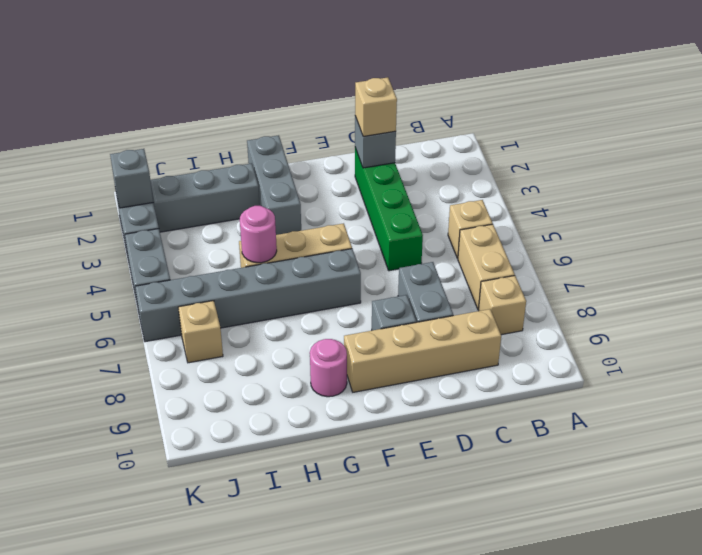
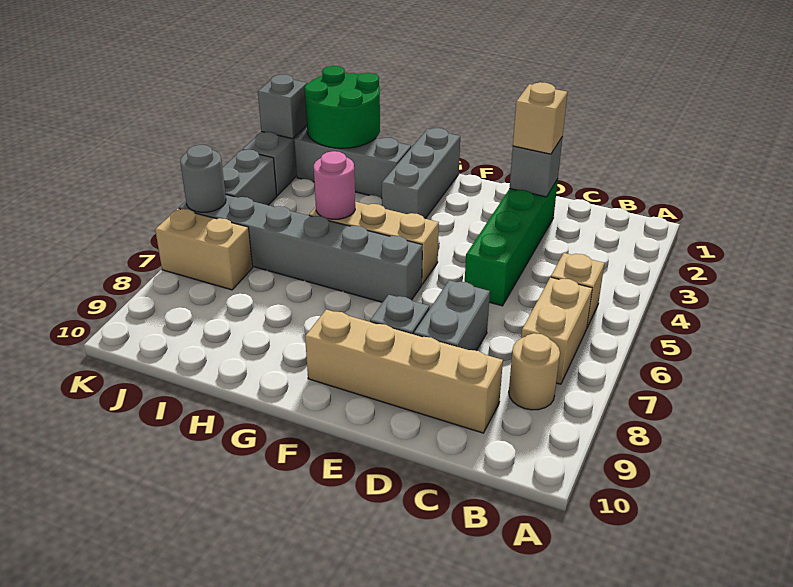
tan 1x1 brick [479,276,526,335] -> tan 1x1 round brick [509,333,560,410]
pink 1x1 round brick [310,339,347,397] -> none
none -> green 2x2 round brick [305,66,380,148]
tan 1x1 brick [178,301,223,363] -> tan 1x2 brick [155,209,253,290]
none -> grey 1x1 round brick [180,145,226,212]

